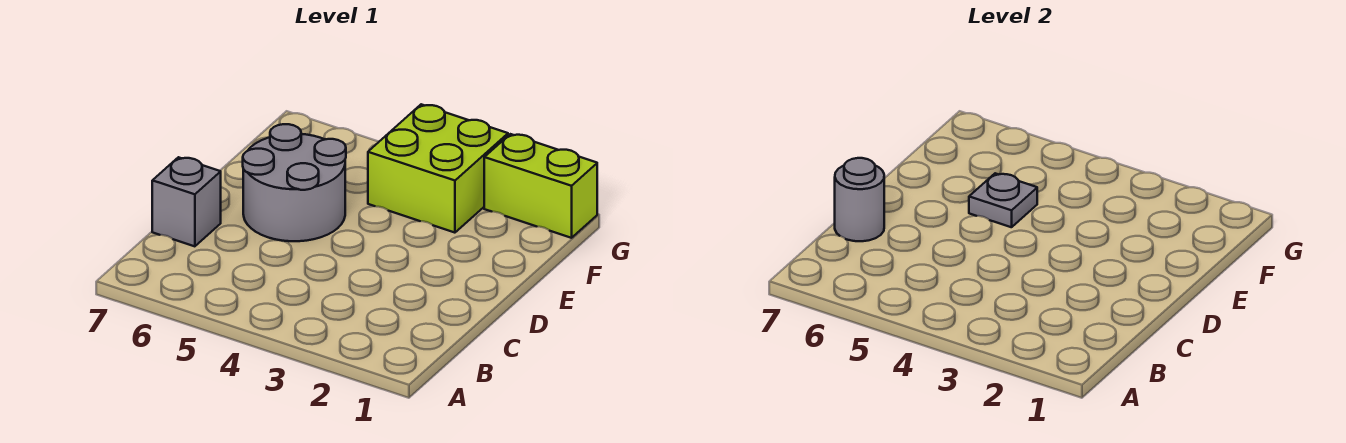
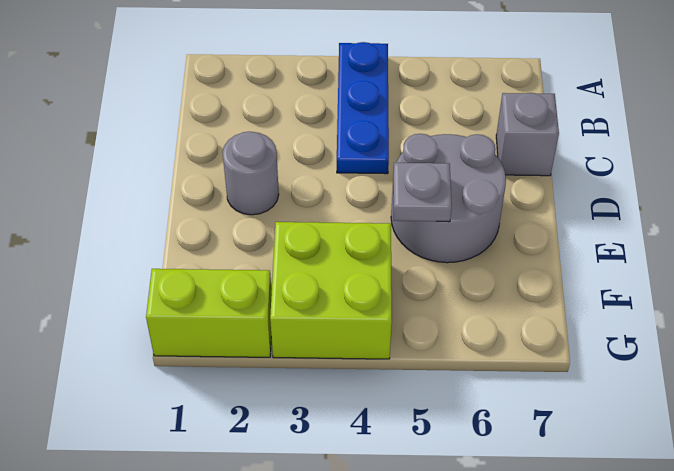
none -> blue 1x3 plate [337,42,389,174]
grey 1x1 round brick [835,158,884,241] -> grey 1x1 round brick moved to [222,132,279,215]

